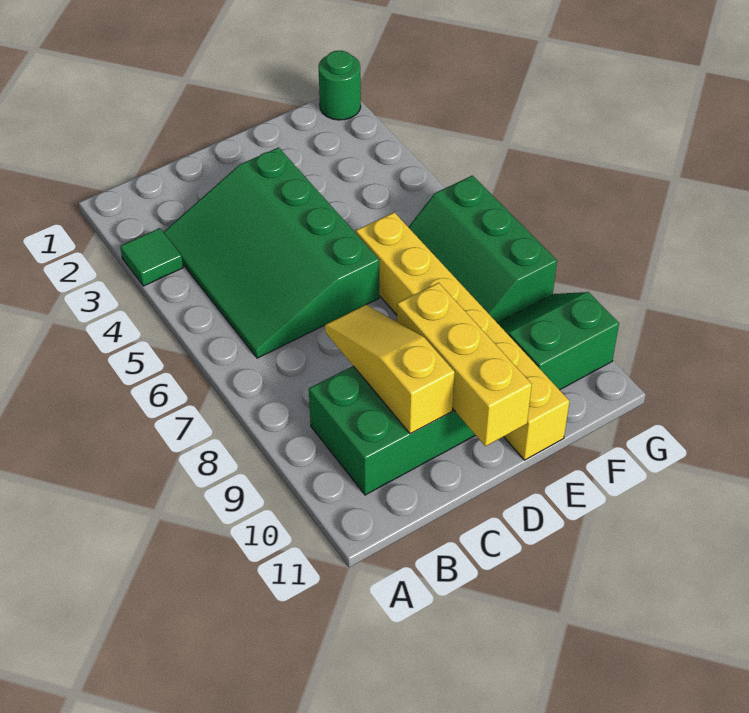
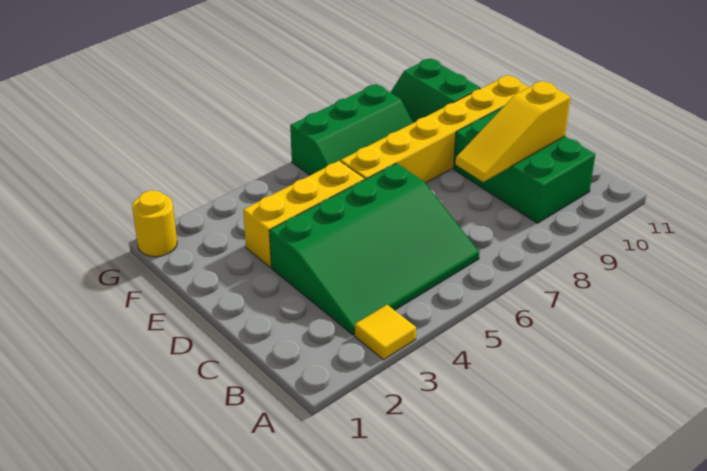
green 1x1 tile [120,228,183,286] -> yellow 1x1 tile [355,305,416,360]
yellow 1x3 brick [397,283,532,446] -> yellow 1x3 brick moved to [243,161,365,268]
green 1x1 round brick [318,51,361,120] -> yellow 1x1 round brick [132,190,177,257]

